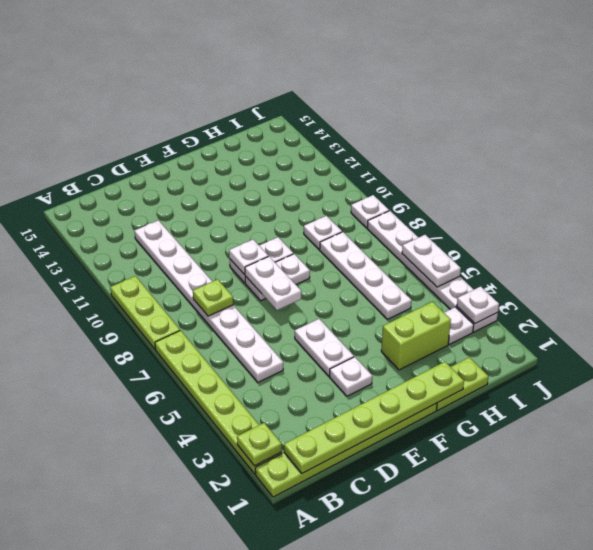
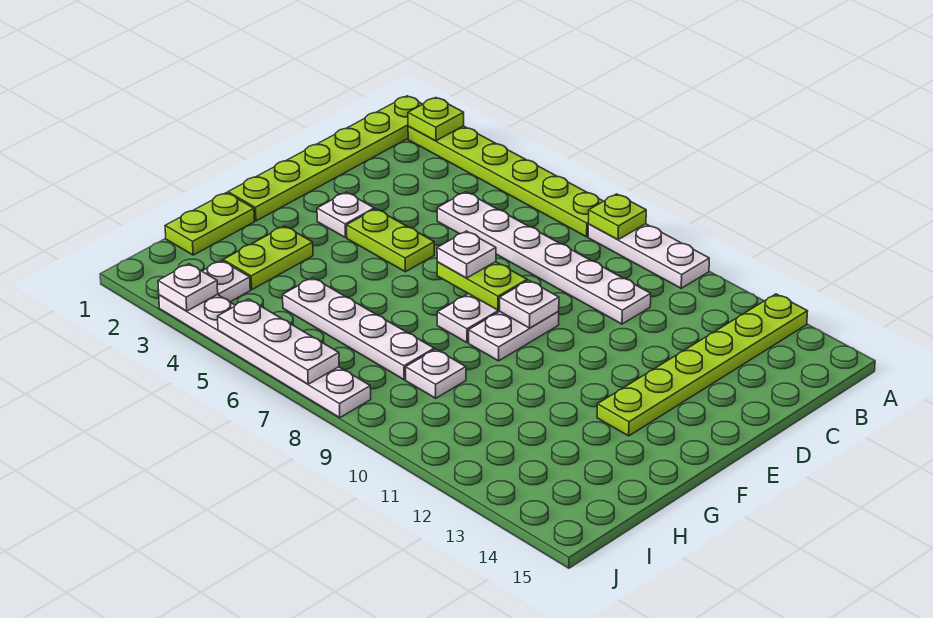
lime 1x3 plate [110,276,180,349] -> white 1x3 plate [588,224,709,288]
lime 1x6 plate [284,362,464,473] -> lime 1x6 plate moved to [597,294,808,436]
white 1x8 plate [135,220,283,382] -> white 1x6 plate [437,192,651,324]
lime 1x1 plate [193,279,233,316] -> lime 1x1 plate moved to [588,194,646,240]
white 1x2 plate [295,319,354,376] -> lime 1x2 plate [347,209,434,272]
white 1x2 plate [245,256,301,310] -> lime 1x2 plate [437,262,527,310]
lime 1x2 brick [381,302,451,370] -> lime 1x2 plate [223,226,313,290]
white 1x2 plate [402,235,461,287] -> white 1x3 plate [218,299,339,384]
white 1x1 plate [351,195,389,228] -> white 1x1 plate moved to [437,231,496,278]

